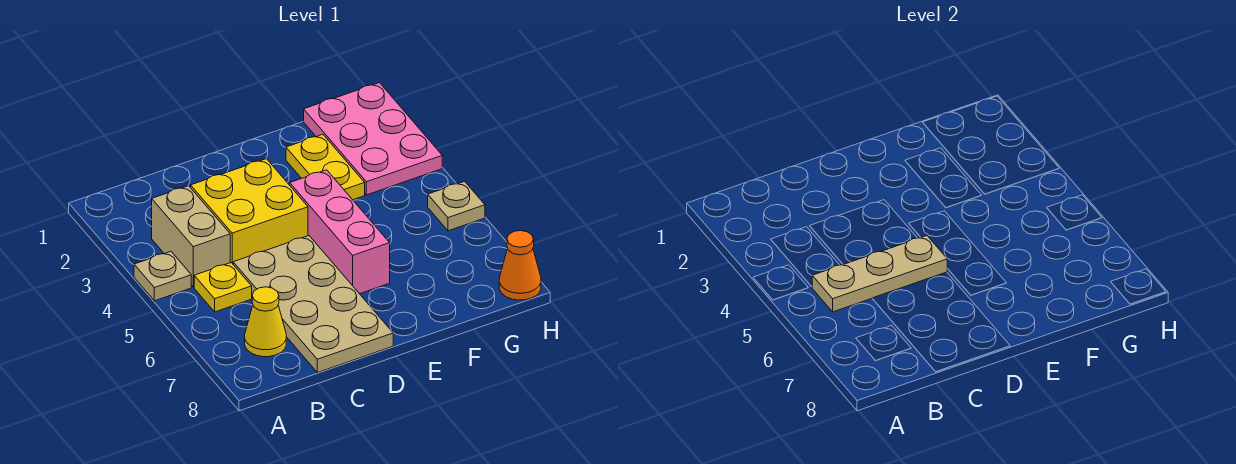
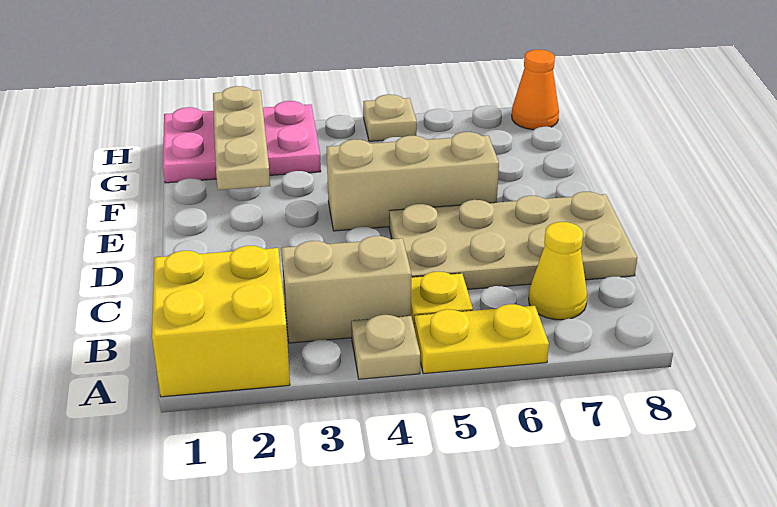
tan 1x3 plate [812,236,947,312] -> tan 1x3 plate moved to [213,86,270,190]
yellow 2x2 brick [191,159,308,264] -> yellow 2x2 brick moved to [152,246,290,397]
pink 1x3 brick [290,170,390,294] -> tan 1x3 brick [327,132,499,231]
yellow 1x2 plate [286,134,365,200] -> yellow 1x2 plate moved to [414,304,549,374]

